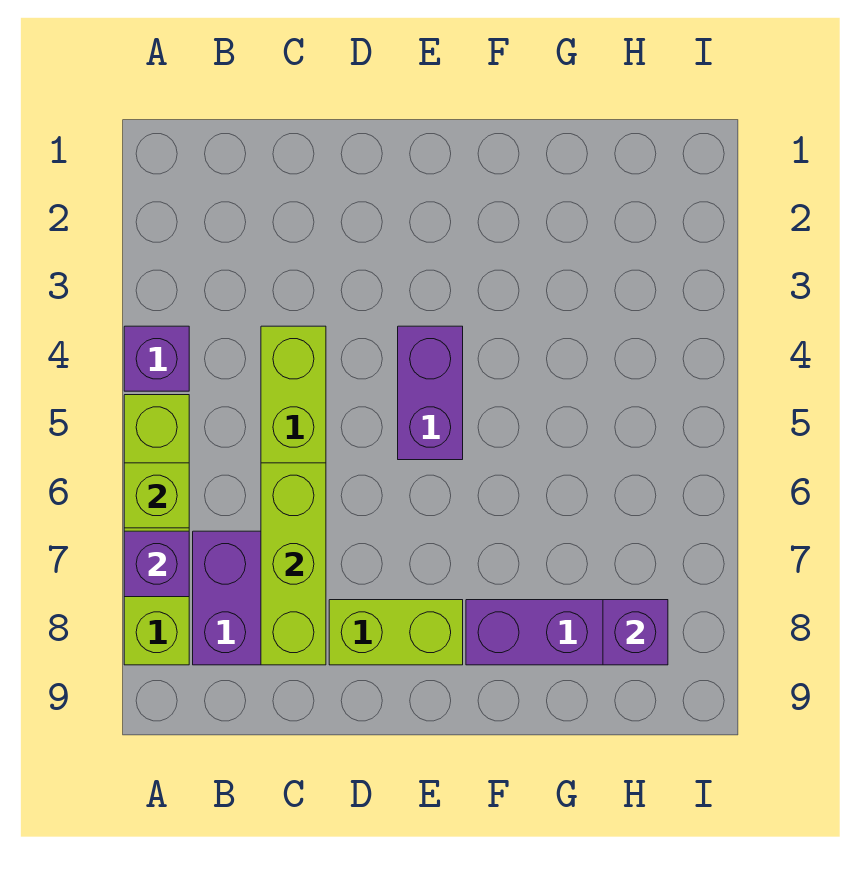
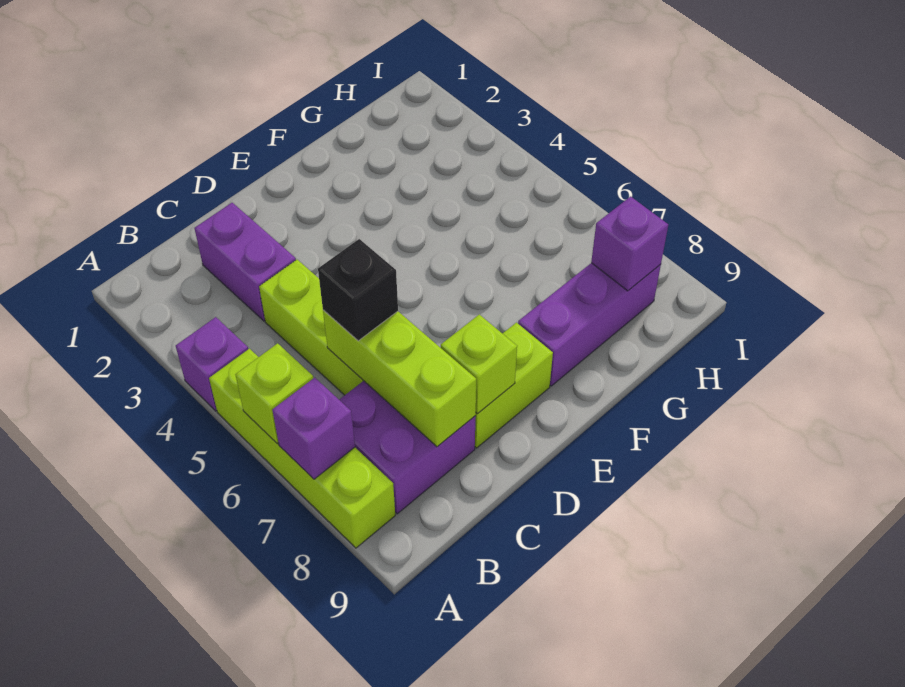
none -> black 1x1 brick [318,239,398,341]
none -> lime 1x1 brick [441,314,517,414]
purple 1x2 brick [398,326,463,460] -> purple 1x2 brick moved to [194,203,296,321]

